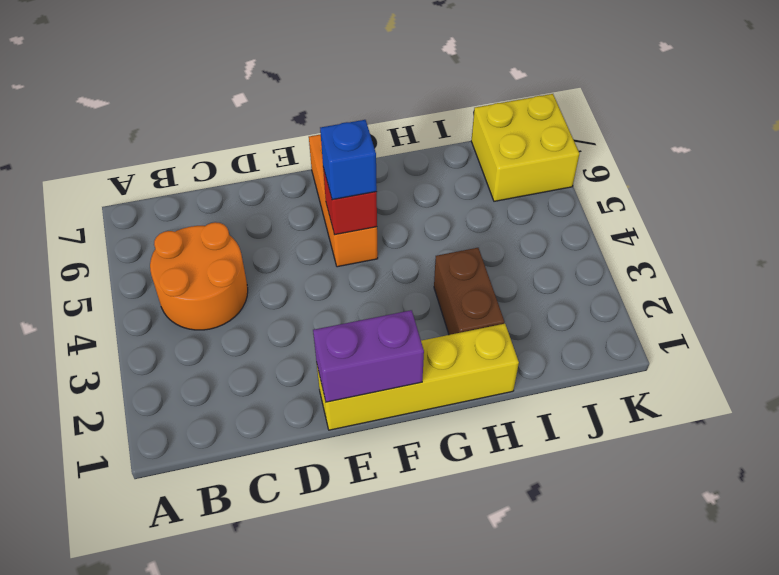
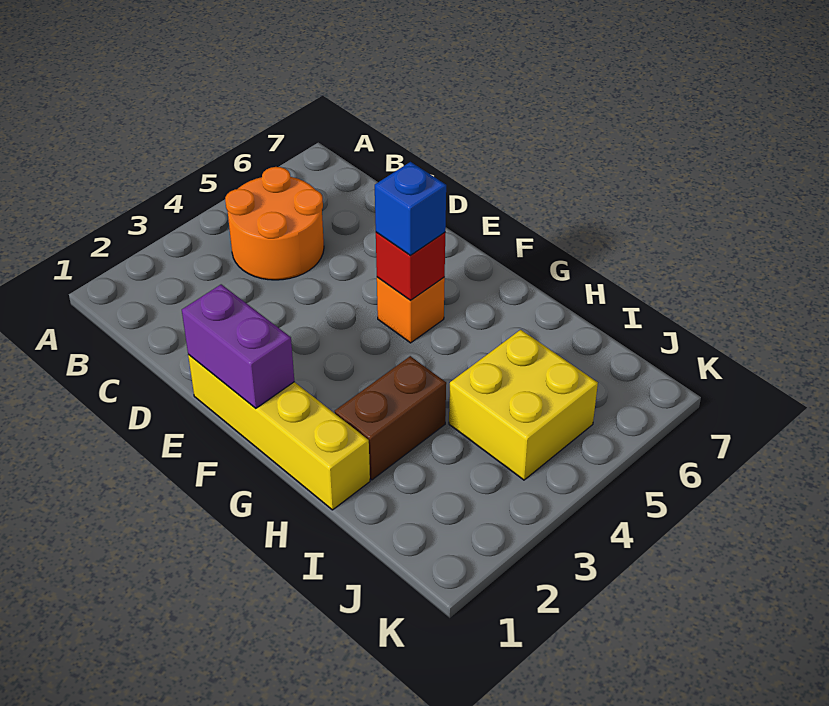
orange 1x3 brick [309,134,378,267] -> orange 1x1 brick [377,277,445,343]
yellow 2x2 brick [471,94,579,201] -> yellow 2x2 brick moved to [449,330,598,480]

